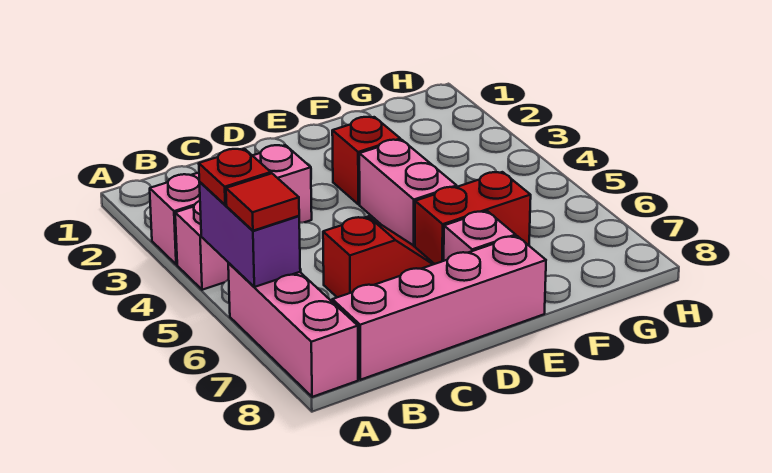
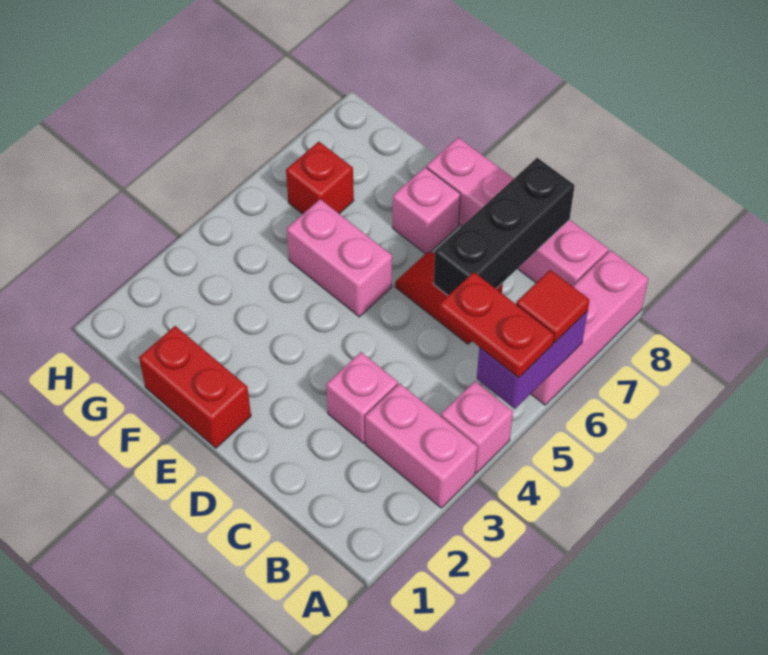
red 1x1 plate [199,149,271,205] -> red 1x2 plate [439,272,554,378]
none -> black 1x3 brick [434,158,575,295]
red 1x1 brick [332,117,400,204] -> red 1x1 brick moved to [286,142,354,214]
pink 1x2 brick [359,140,457,247] -> pink 1x2 brick turned to [287,199,392,317]
red 1x2 brick [415,172,531,264] -> red 1x2 brick moved to [139,326,251,448]

